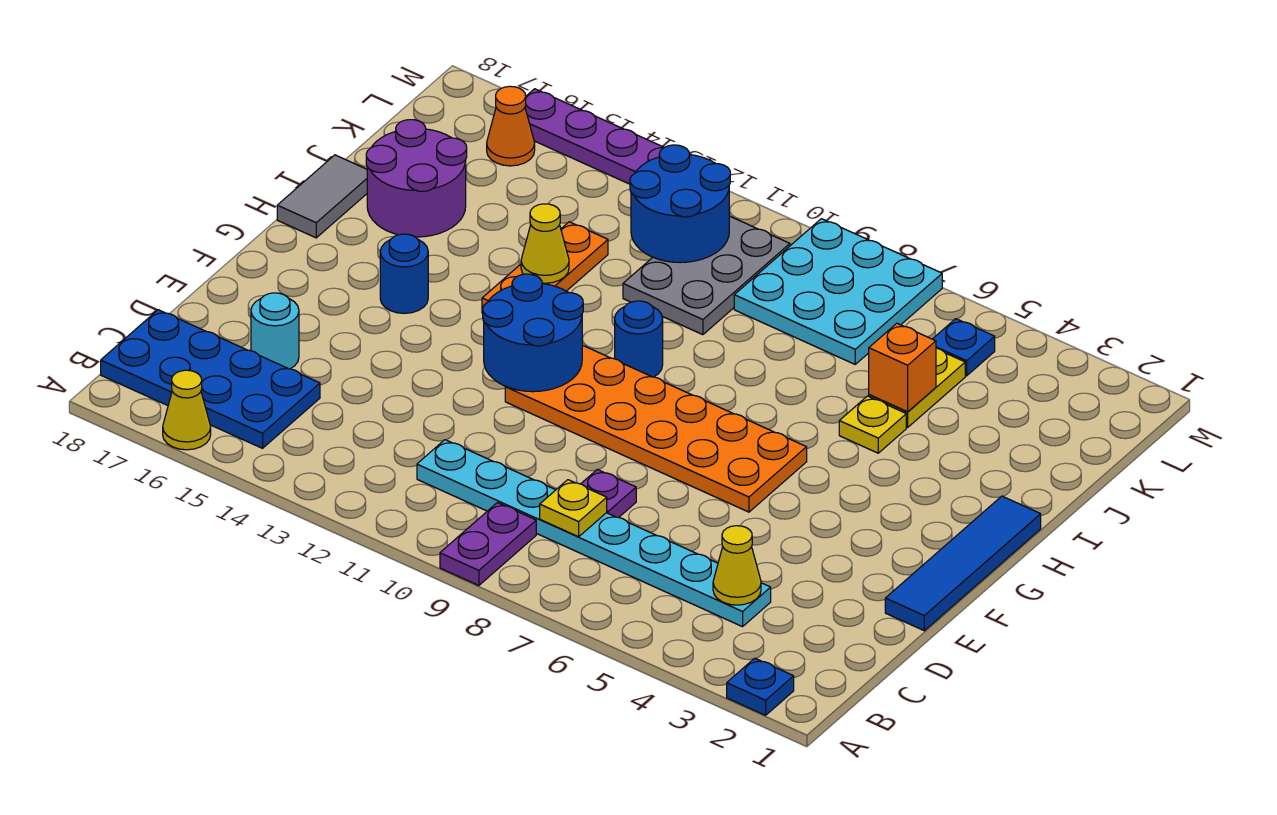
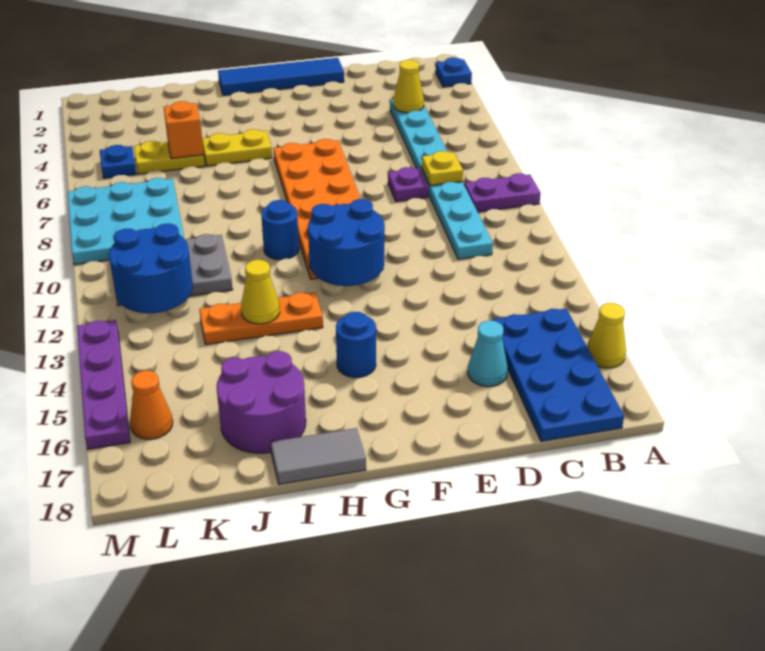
cyan 1x1 round brick [251,293,299,369] -> cyan 1x1 cone [468,321,508,387]
yellow 1x1 plate [839,396,906,453] -> yellow 1x2 plate [202,129,272,166]

